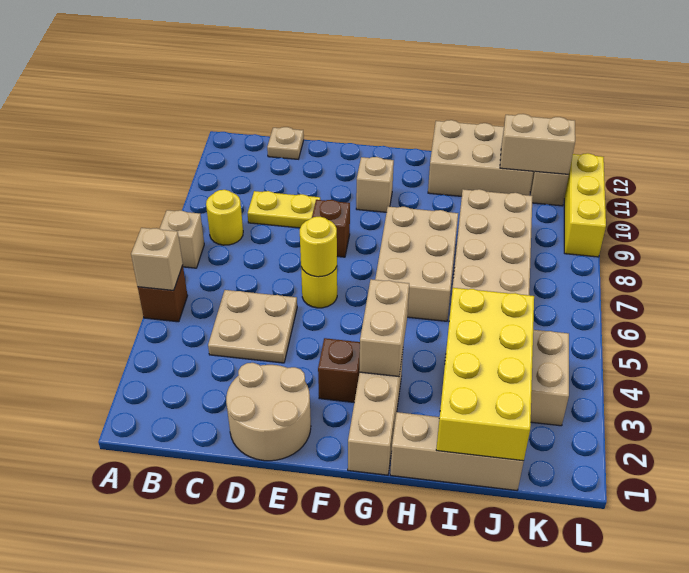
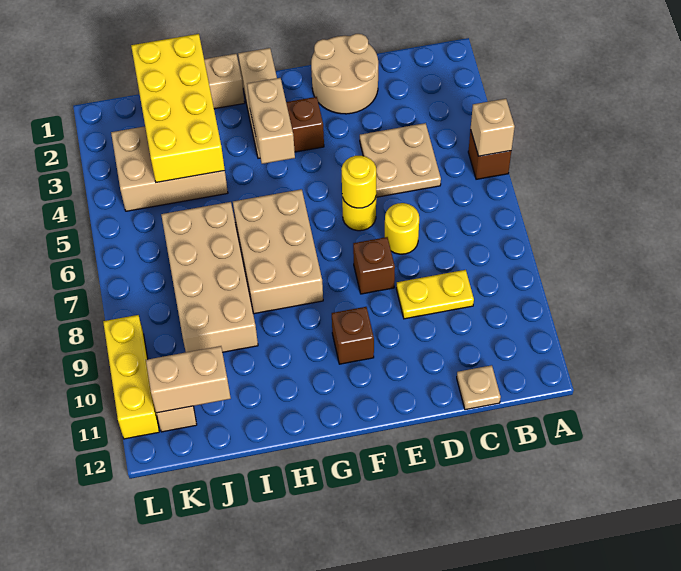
tan 1x1 brick [160,210,204,268] -> none
yellow 1x1 round brick [206,190,243,245] -> yellow 1x1 round brick moved to [385,203,419,254]
tan 1x1 brick [356,157,394,212] -> brown 1x1 brick [332,307,374,364]
tan 2x3 brick [428,120,533,196] -> none

